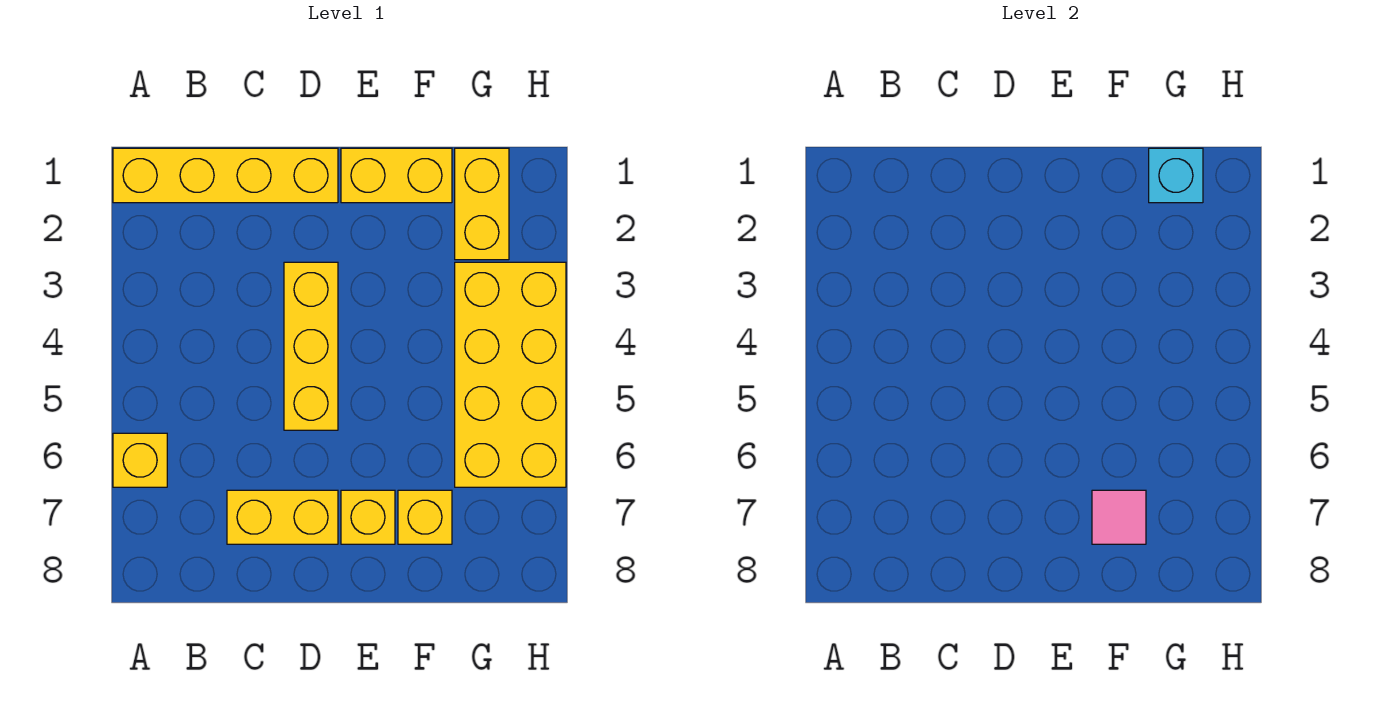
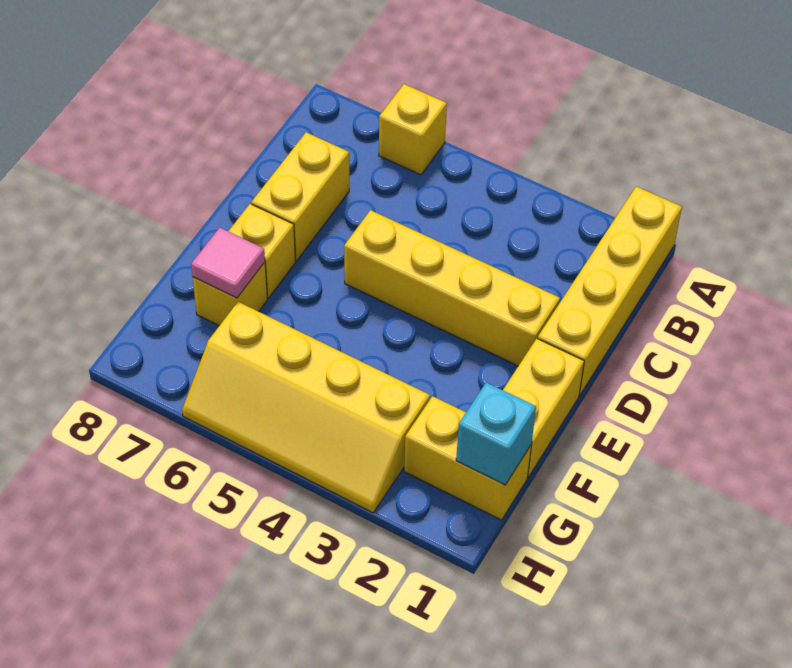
yellow 1x3 brick [284,262,338,430] -> yellow 1x4 brick [344,210,560,366]
yellow 2x4 brick [455,262,566,487] -> yellow 2x4 slope [182,302,430,513]

